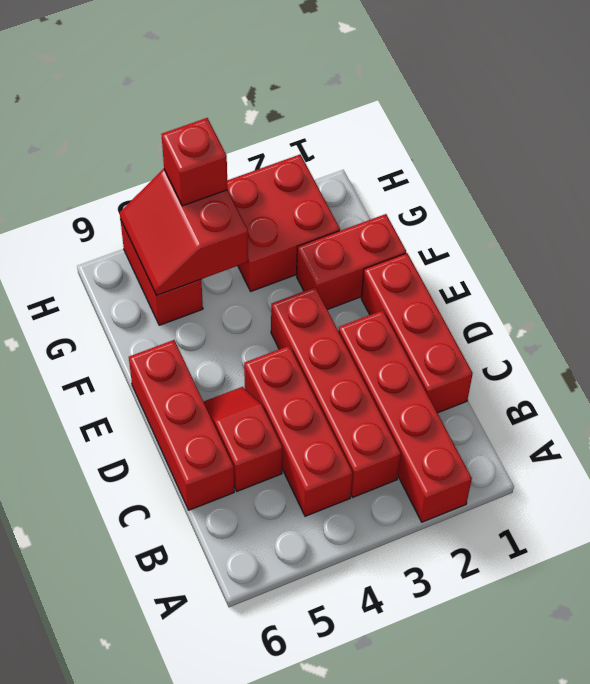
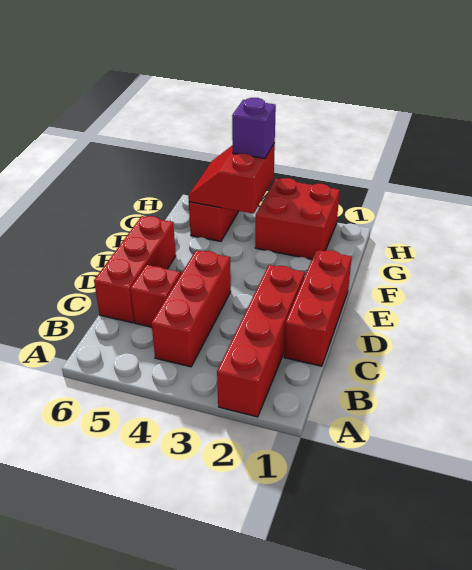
red 1x4 brick [271,287,401,497] -> none
red 1x2 brick [297,214,406,310] -> none
red 1x1 brick [162,118,228,206] -> purple 1x1 brick [232,98,276,159]

